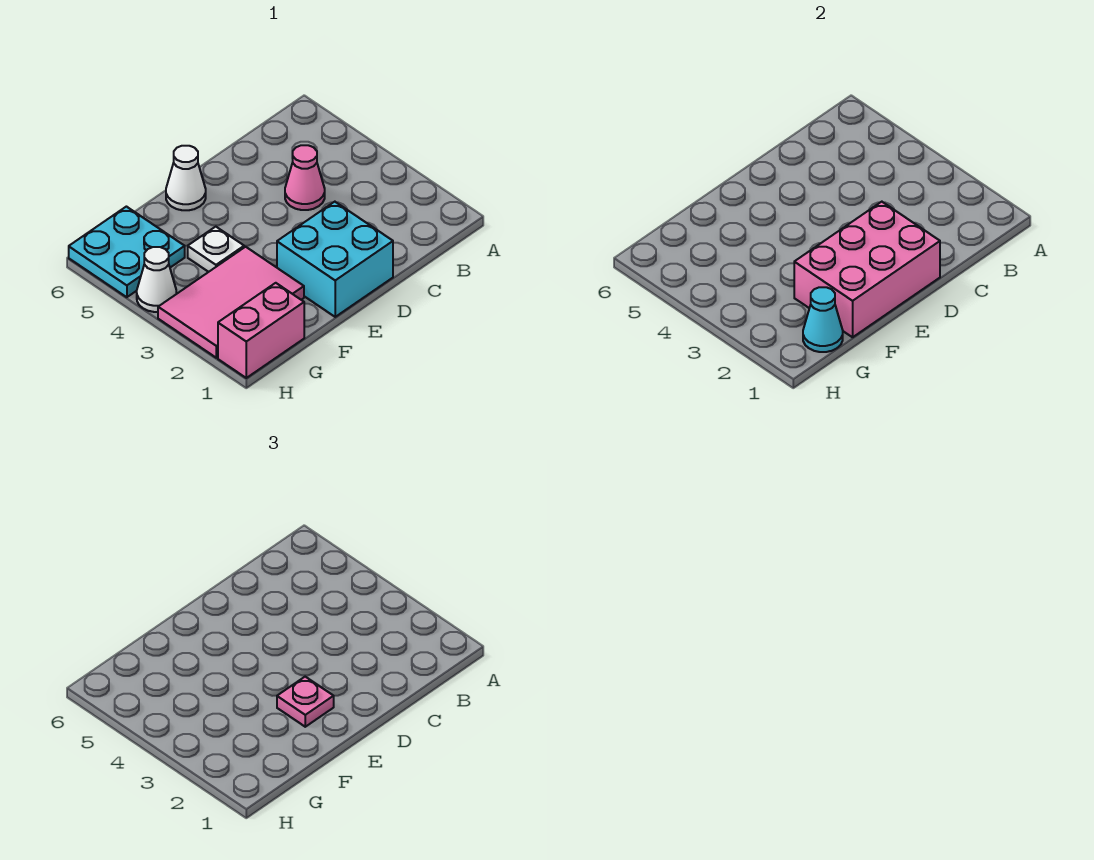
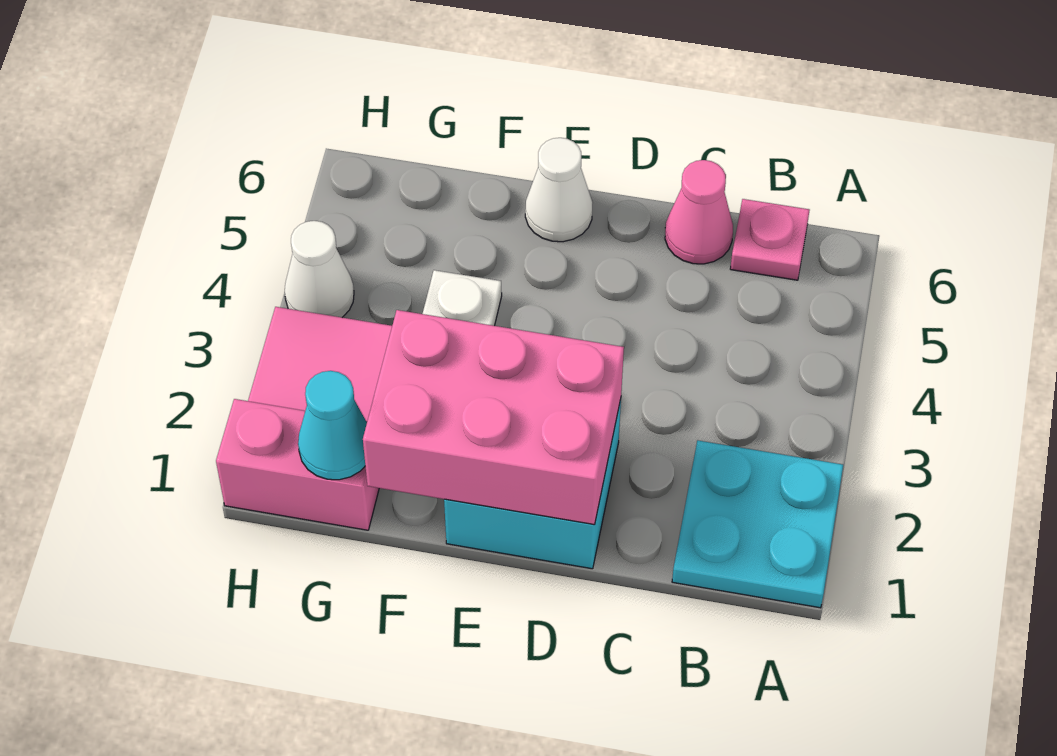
pink 1x1 cone [285,145,325,210] -> pink 1x1 cone moved to [665,160,733,264]
pink 1x1 plate [277,677,334,727] -> pink 1x1 plate moved to [730,199,810,280]
cyan 2x2 plate [69,207,185,297] -> cyan 2x2 plate moved to [672,441,843,608]

